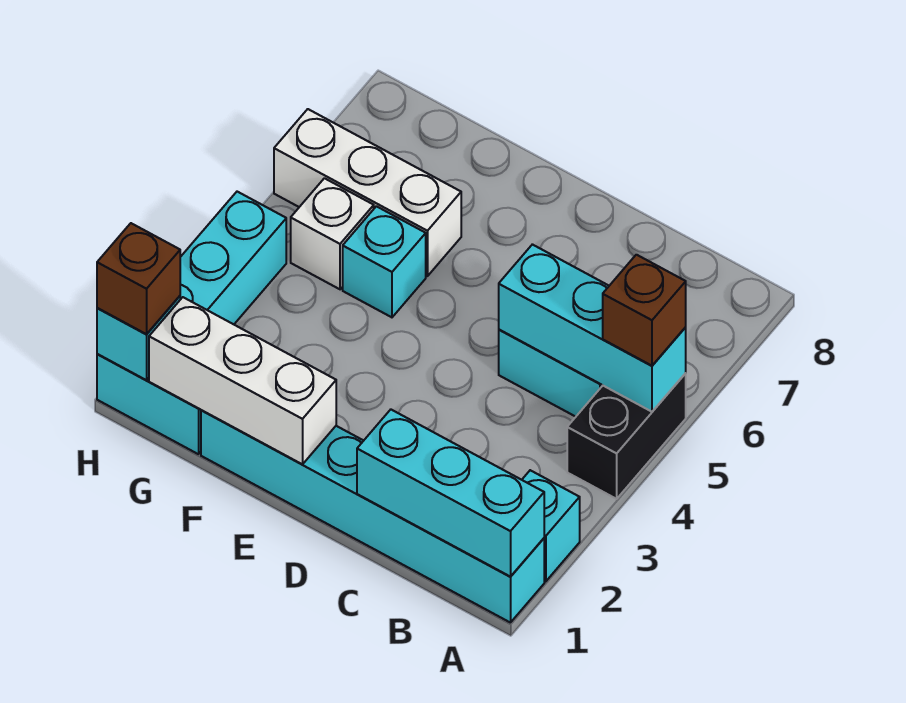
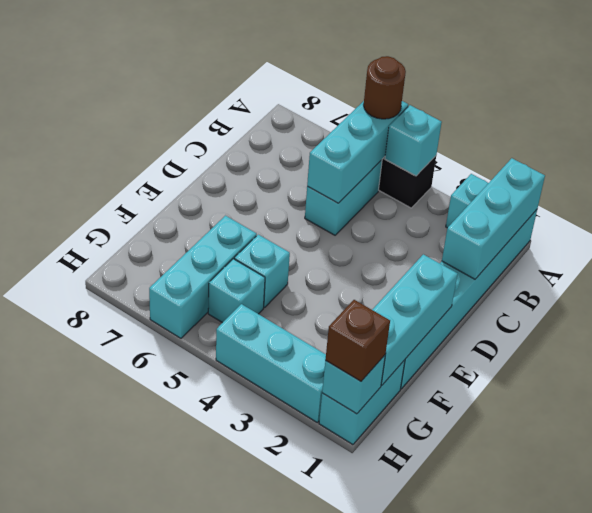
none -> cyan 1x1 brick [385,105,442,176]
brown 1x1 brick [603,255,686,366] -> brown 1x1 round brick [364,56,406,119]
white 1x3 brick [149,297,336,464] -> cyan 1x3 brick [372,254,458,385]
white 1x3 brick [274,109,461,276] -> cyan 1x3 brick [149,216,257,338]
white 1x1 brick [291,178,374,289] -> cyan 1x1 brick [208,259,265,323]

